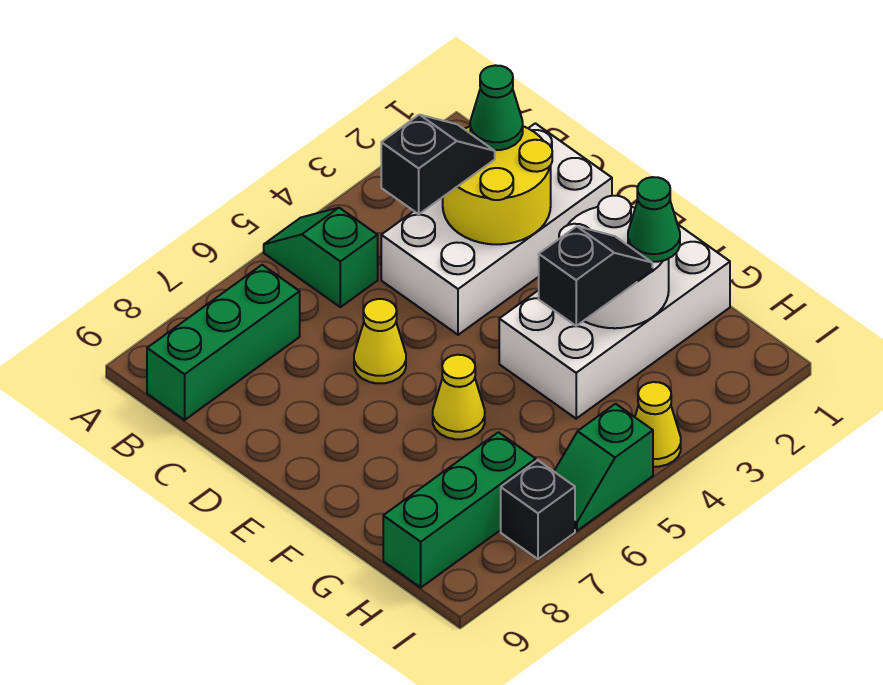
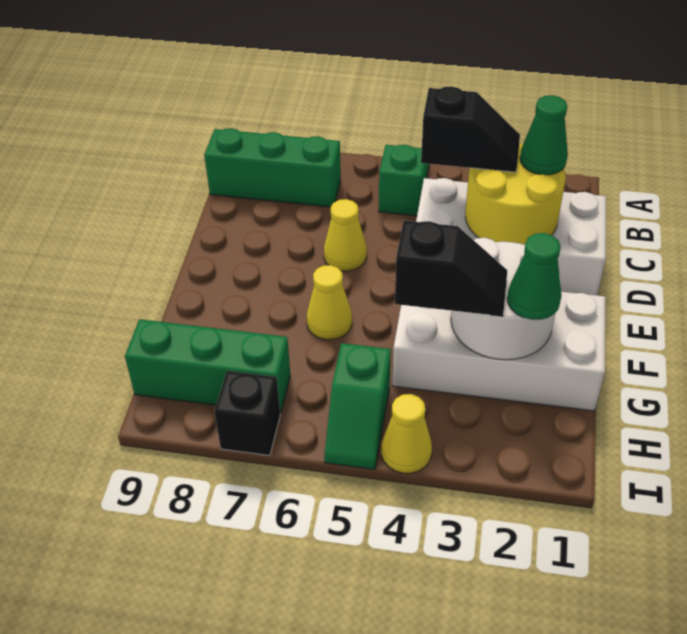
green 1x2 slope [554,404,653,531] -> green 1x2 slope turned to [324,343,391,469]

